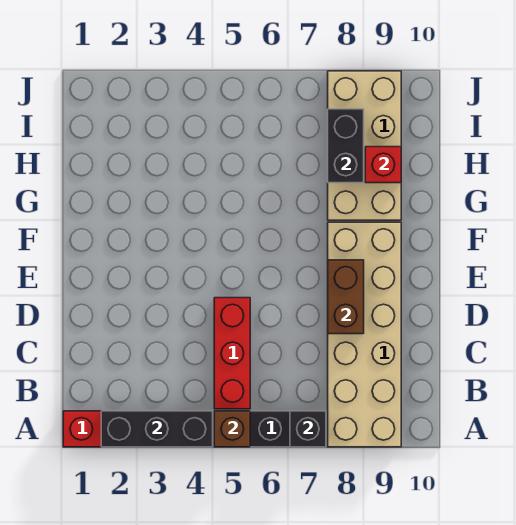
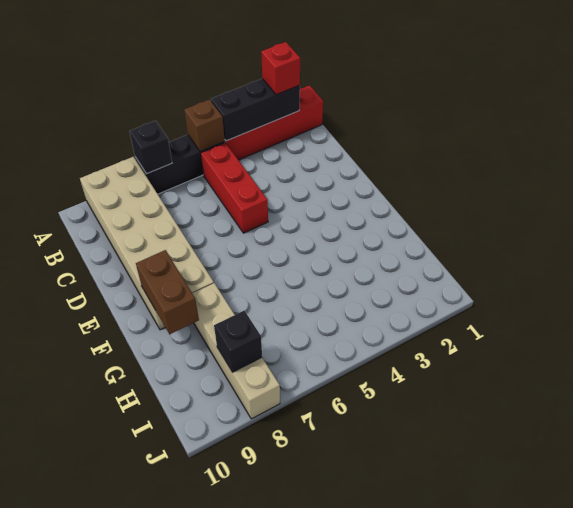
brown 1x2 brick [328,260,364,334] -> brown 1x2 brick moved to [136,250,199,334]
tan 2x4 brick [328,71,401,220] -> tan 1x4 brick [192,283,280,419]
black 1x2 brick [328,109,364,183] -> black 1x1 brick [214,310,262,372]
red 1x1 brick [365,147,401,183] -> red 1x1 brick moved to [261,42,300,95]

